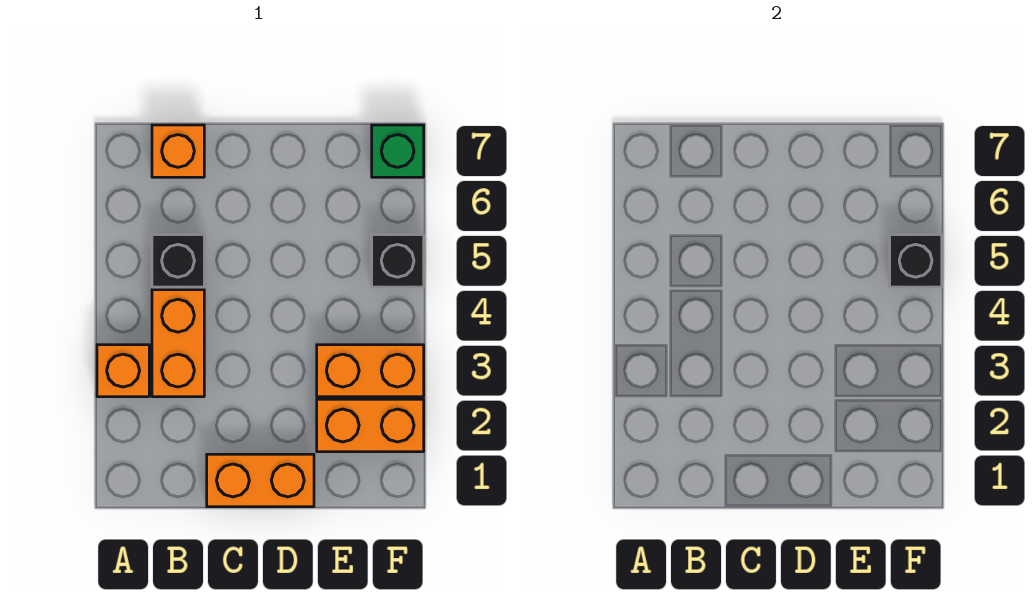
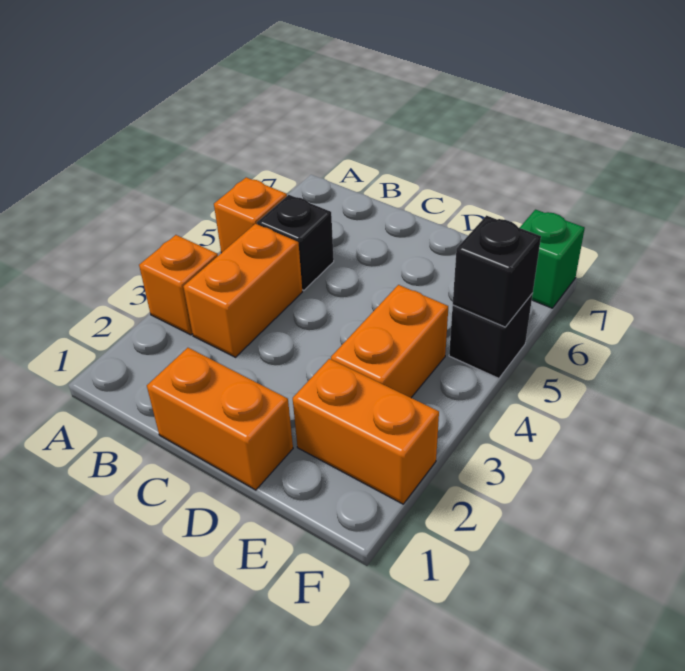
orange 1x1 brick [152,125,204,177] -> orange 1x1 brick moved to [214,177,287,253]
orange 1x2 brick [317,345,424,397] -> orange 1x2 brick turned to [331,285,448,398]

